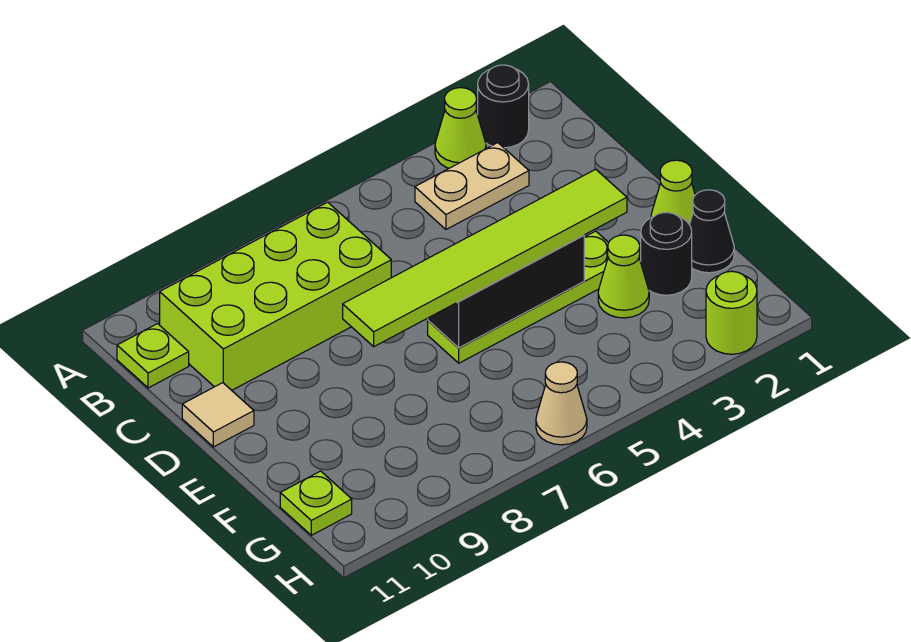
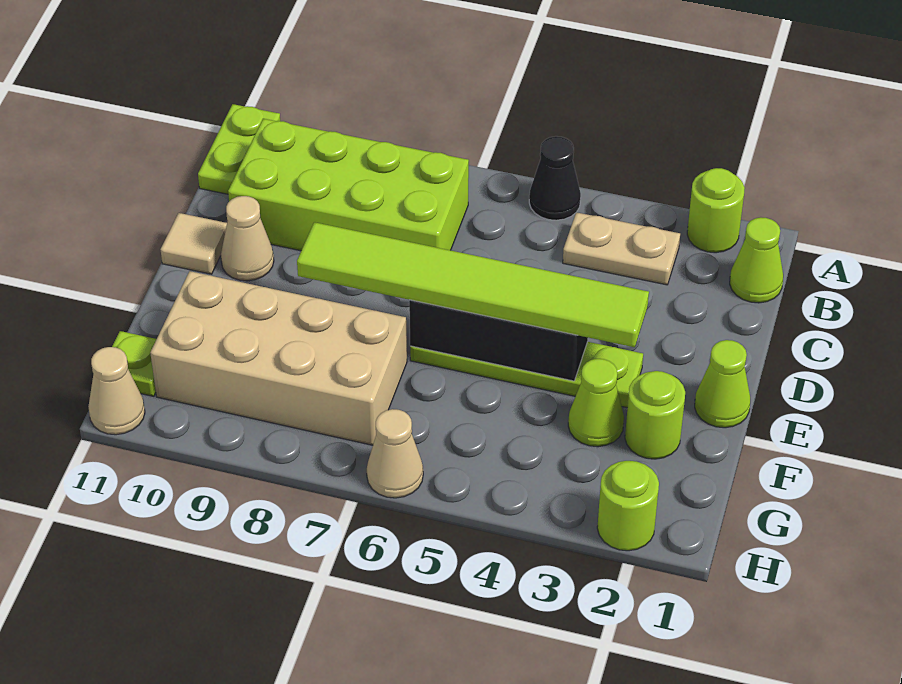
black 1x1 round brick [478,65,529,148] -> lime 1x1 round brick [687,168,745,253]
lime 1x1 cone [435,88,486,168] -> lime 1x1 cone moved to [730,217,783,303]
lime 1x1 plate [117,324,189,388] -> lime 1x2 plate [198,104,280,194]
none -> tan 1x1 cone [221,196,274,281]
black 1x1 cone [689,190,734,273] -> black 1x1 cone moved to [529,136,581,220]
black 1x1 round brick [641,212,692,295] -> lime 1x1 round brick [625,371,685,459]
none -> tan 2x4 brick [150,271,407,445]
none -> tan 1x1 cone [88,347,145,435]

